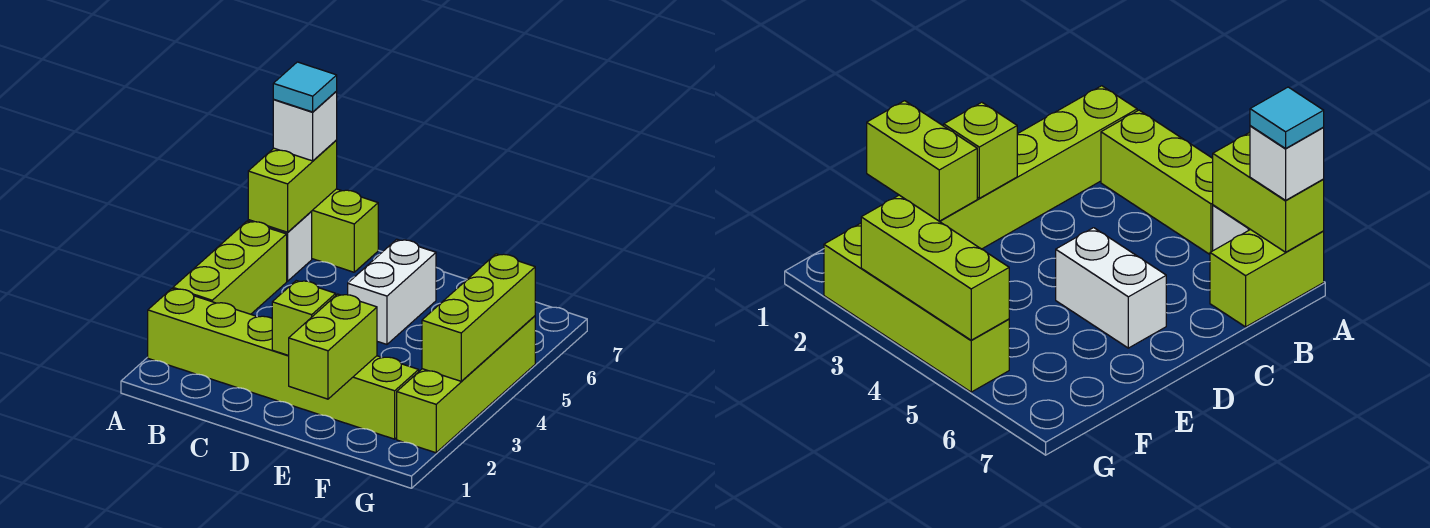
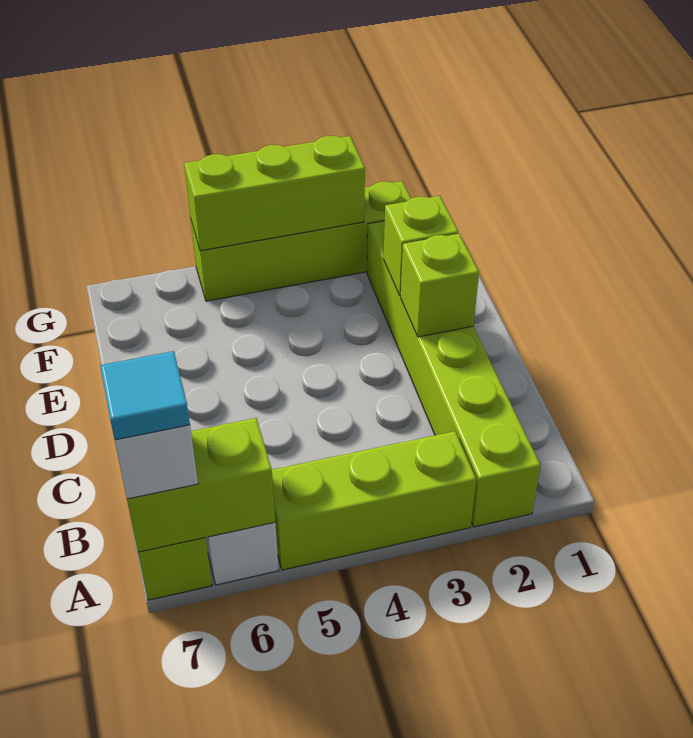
white 1x2 brick [348,239,436,344] -> none
lime 1x2 brick [289,294,377,399] -> lime 1x1 brick [384,196,458,296]

